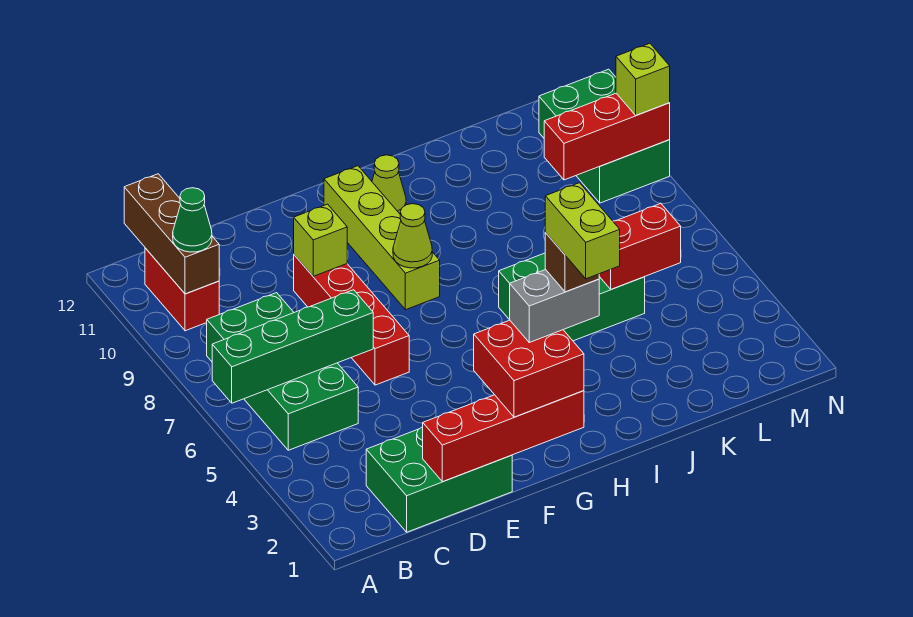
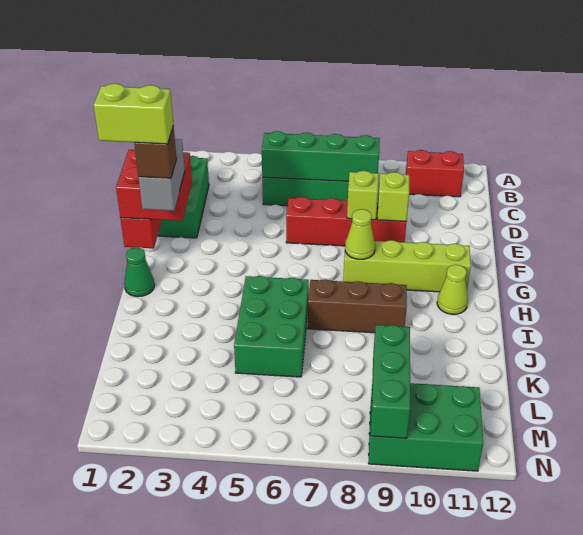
green 1x4 brick [212,290,373,403] -> green 1x4 brick turned to [261,131,380,181]
brown 1x3 brick [124,174,219,294] -> brown 1x3 brick moved to [308,279,407,333]
green 1x1 cone [173,188,212,252] -> green 1x1 cone moved to [124,247,155,297]
red 1x2 brick [599,203,681,289] -> none
red 1x3 brick [544,93,670,180] -> green 1x3 brick [371,325,410,438]
lime 1x1 brick [616,43,670,115] -> lime 1x1 brick moved to [347,171,379,220]

